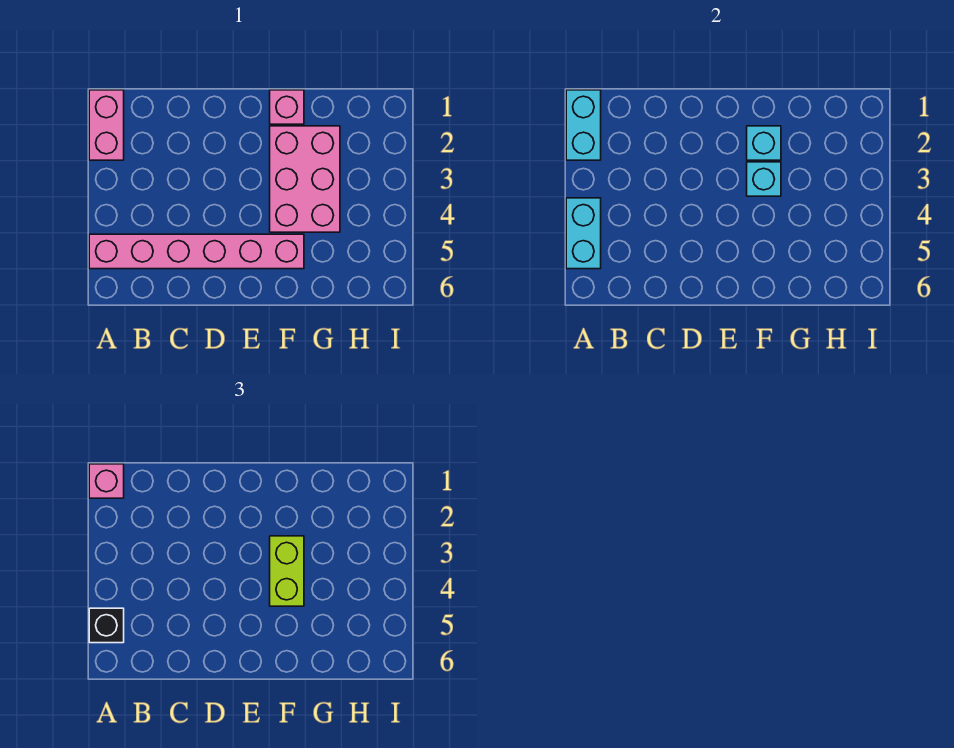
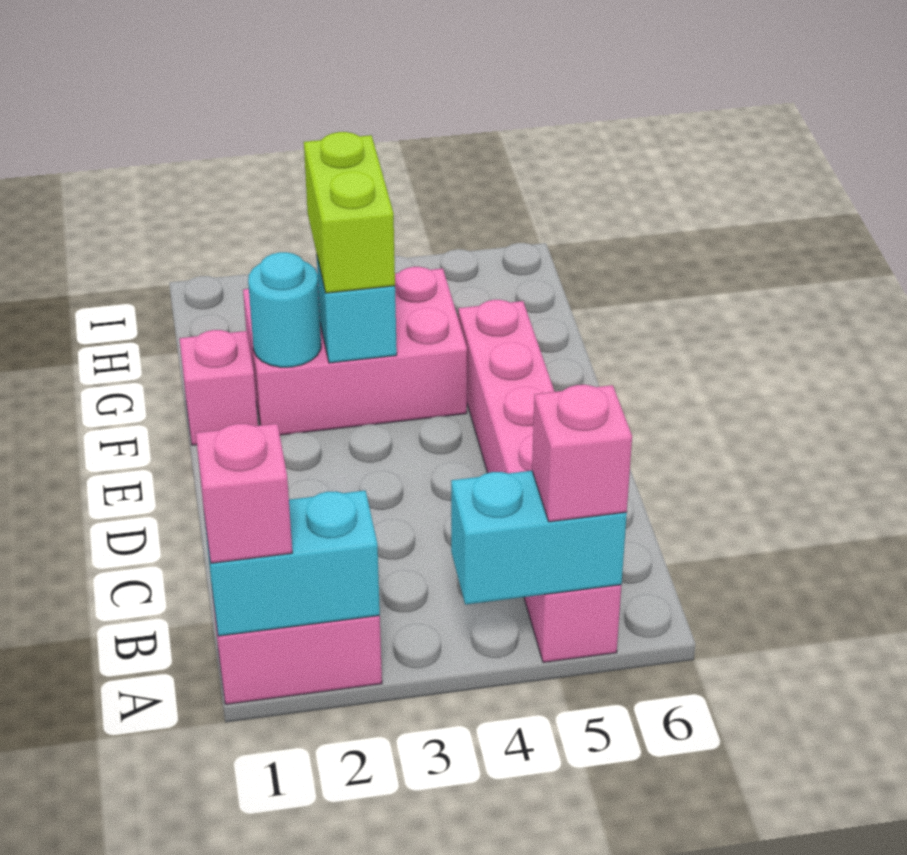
black 1x1 brick [89,608,124,643] -> pink 1x1 brick [532,385,632,522]
cyan 1x1 brick [747,126,781,160] -> cyan 1x1 round brick [248,252,321,367]
lime 1x2 brick [270,536,304,606] -> lime 1x2 brick turned to [304,132,395,293]

